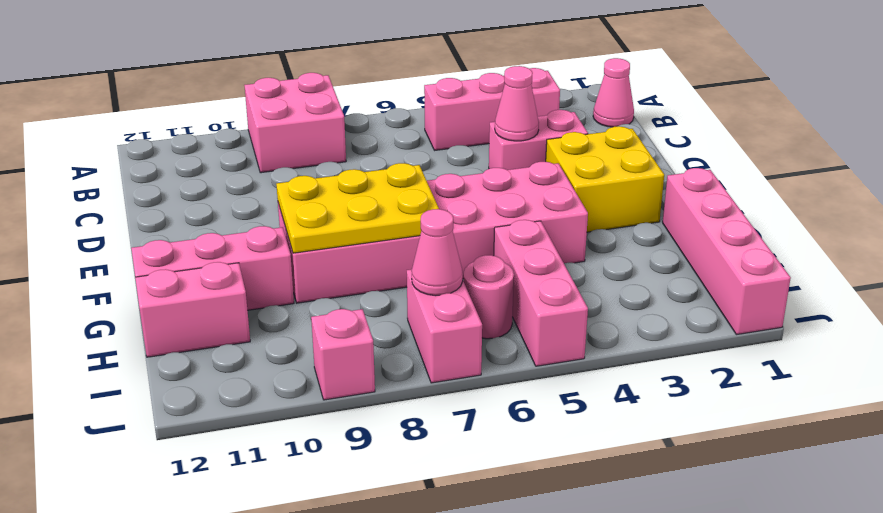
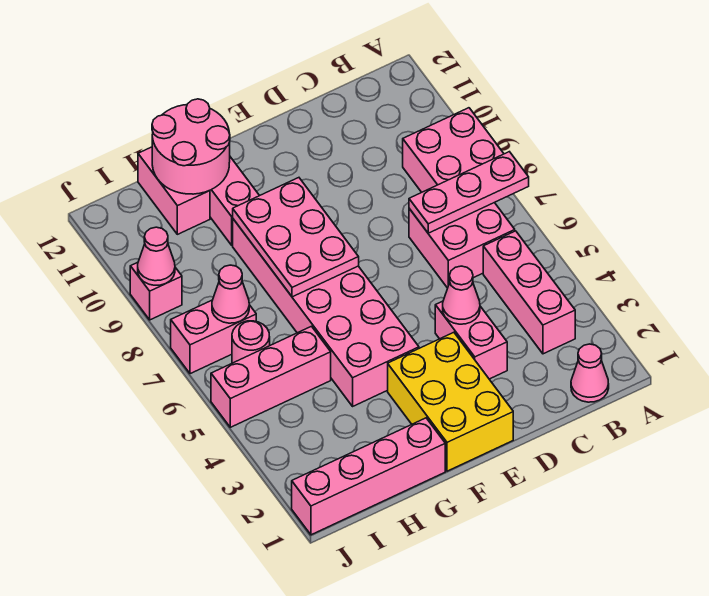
none -> pink 1x3 plate [409,152,529,233]
none -> pink 2x2 brick [409,203,515,288]
yellow 2x2 brick [546,126,664,232] -> yellow 2x3 brick [388,332,513,471]
yellow 2x3 plate [276,163,439,253] -> pink 2x3 plate [233,178,359,297]
none -> pink 2x2 round brick [152,99,230,194]
none -> pink 1x1 cone [138,227,175,285]

